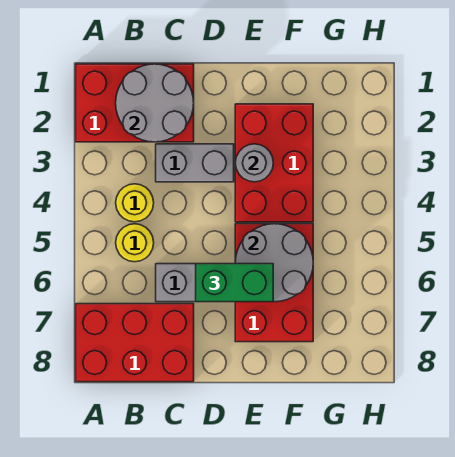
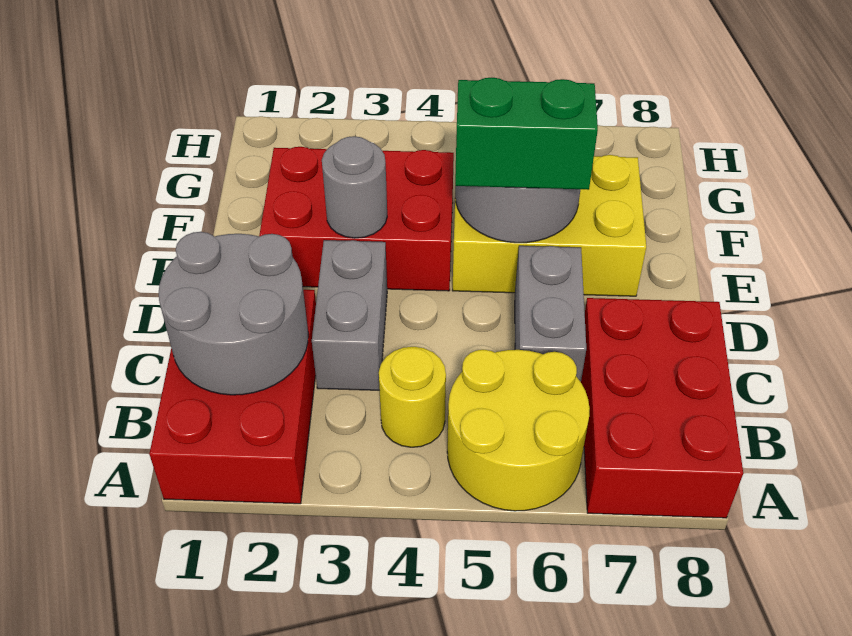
yellow 1x1 round brick [116,224,154,262] -> yellow 2x2 round brick [447,350,590,511]
green 1x2 brick [196,264,273,302] -> green 1x2 brick turned to [455,78,598,190]
red 2x3 brick [235,224,313,342] -> yellow 2x3 brick [452,155,646,296]

